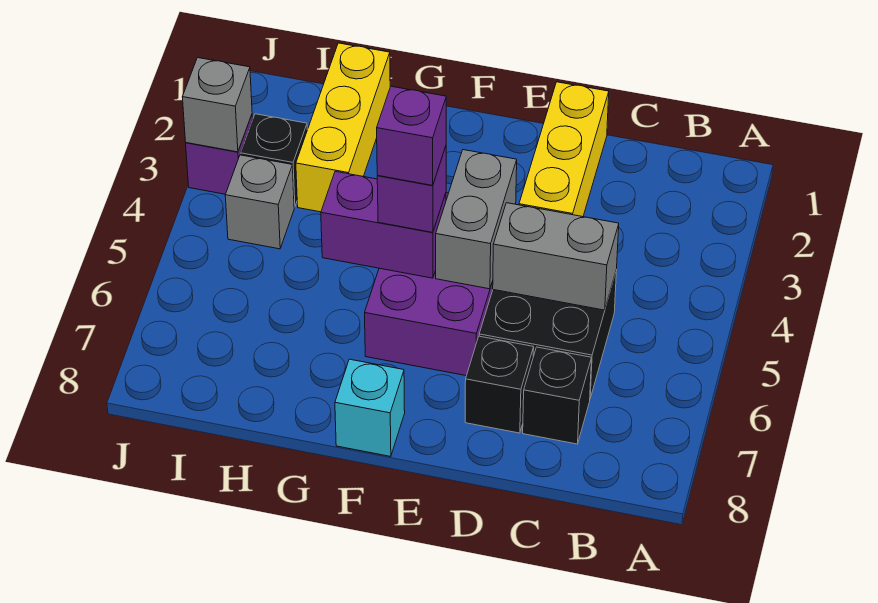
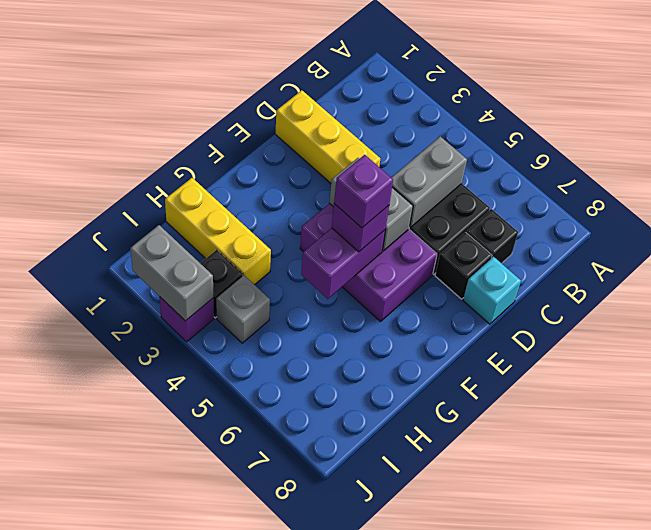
cyan 1x1 brick [335,359,405,457] -> cyan 1x1 brick moved to [463,257,521,324]
grey 1x1 brick [182,58,252,152] -> grey 1x2 brick [130,225,213,321]

